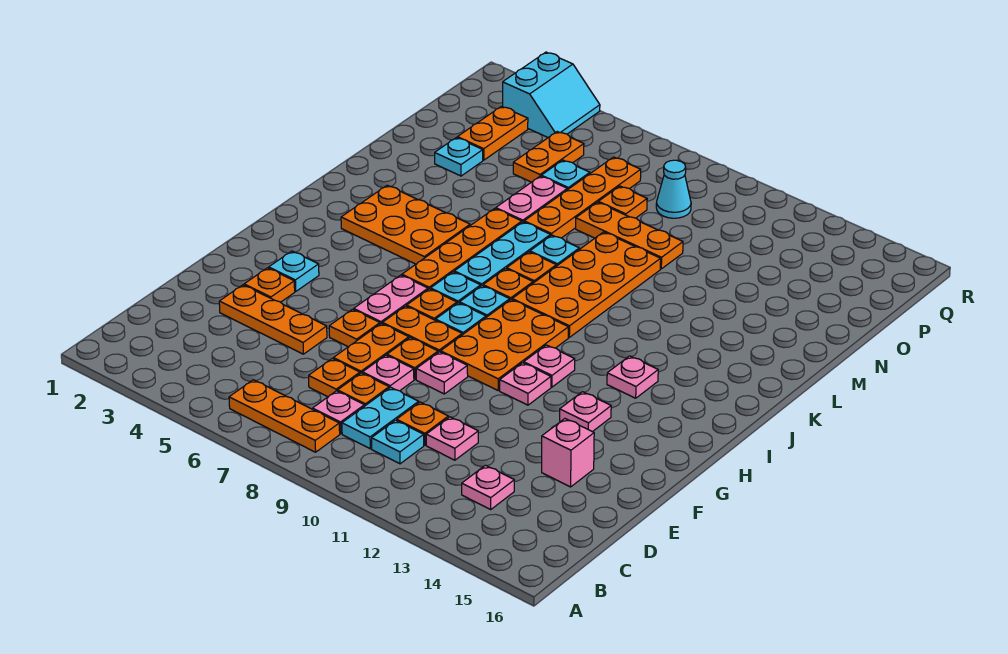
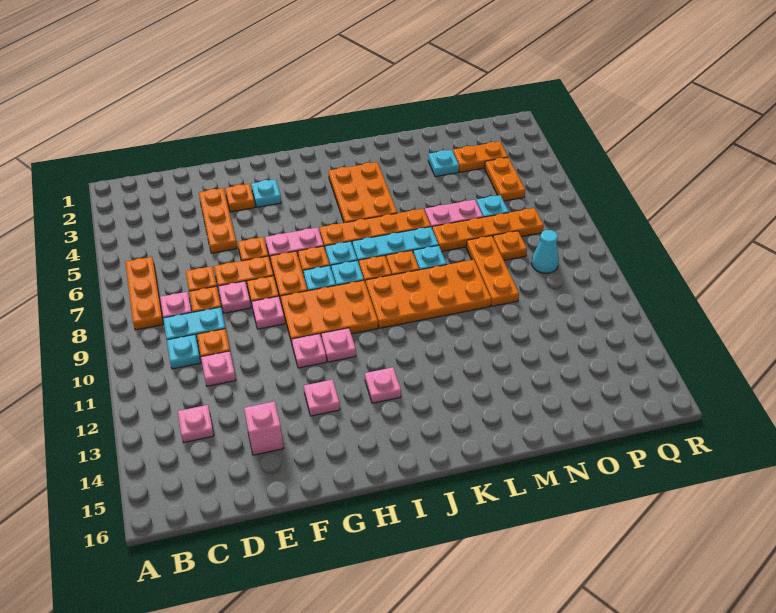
orange 1x2 plate [513,132,584,182] -> orange 1x2 plate turned to [485,158,525,201]
cyan 2x2 slope [503,52,600,137] -> none

